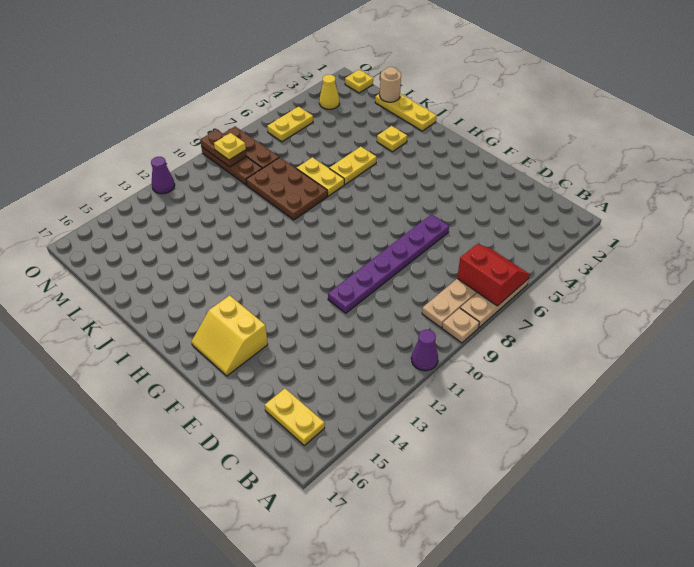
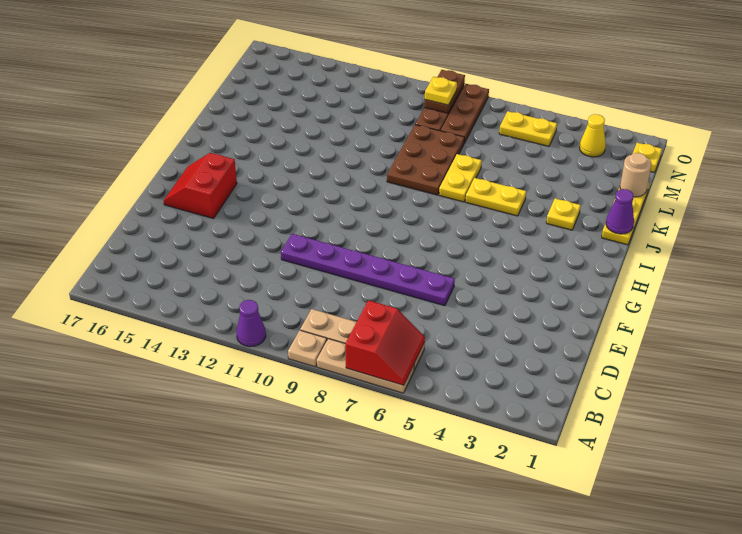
yellow 1x2 plate [265,388,325,445] -> none
yellow 2x2 slope [191,295,268,376] -> red 2x2 slope [164,153,237,219]
purple 1x1 cone [151,157,175,194] -> purple 1x1 cone moved to [606,189,634,234]

